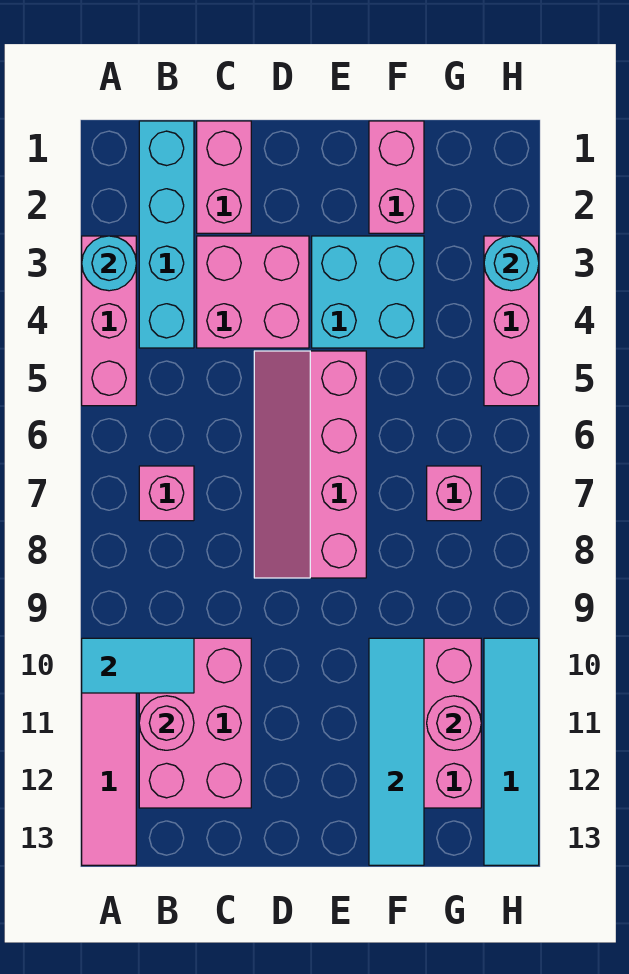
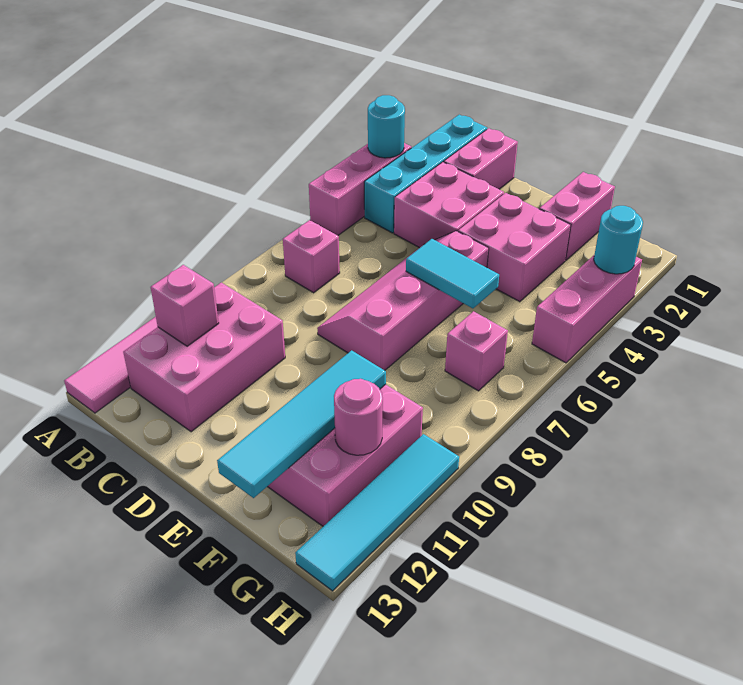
cyan 1x2 tile [82,638,194,693] -> cyan 1x2 tile moved to [406,239,499,308]
pink 1x1 round brick [139,696,194,750] -> pink 1x1 brick [151,265,219,346]
cyan 2x2 brick [312,236,424,348] -> pink 2x2 brick [458,193,571,302]

